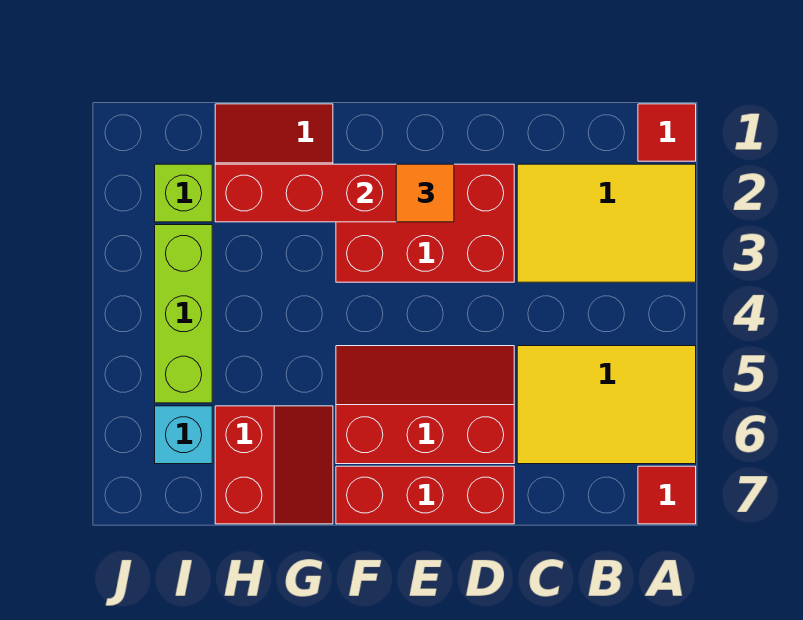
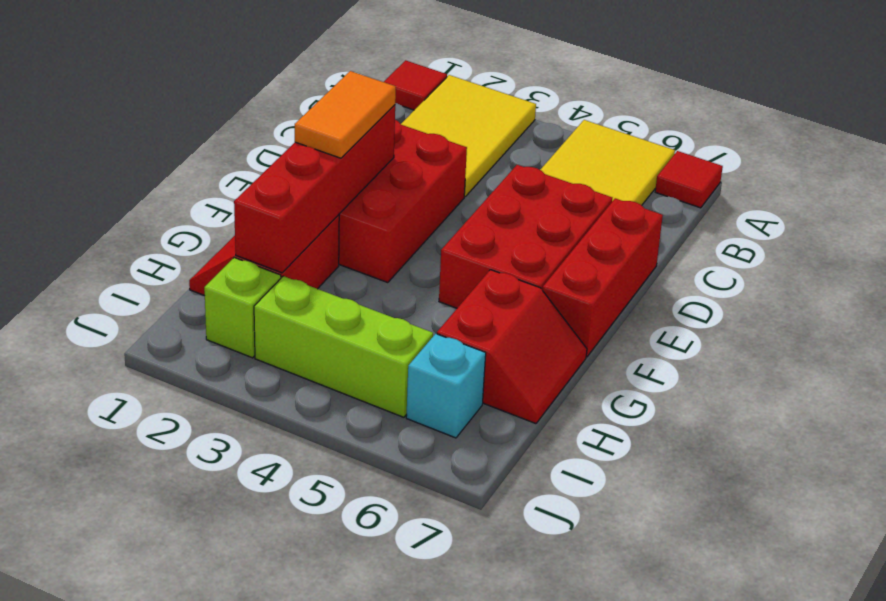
red 2x3 slope [336,346,514,464] -> red 2x3 brick [439,165,612,308]
orange 1x1 tile [396,164,454,222] -> orange 1x2 tile [295,71,396,158]
red 2x2 slope [215,406,333,524] -> red 2x2 slope turned to [437,270,587,424]

